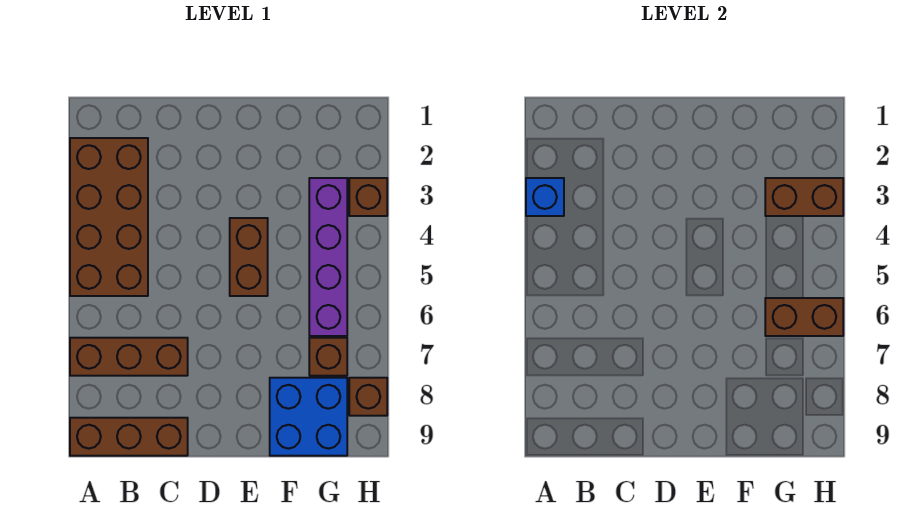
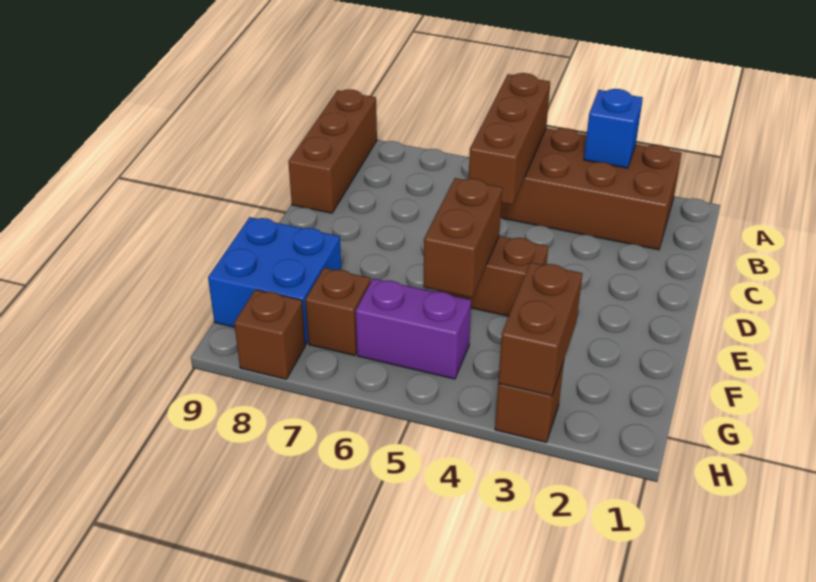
brown 1x3 brick [70,338,188,376] -> brown 1x3 brick moved to [469,73,550,205]
purple 1x4 brick [309,178,347,336] -> purple 1x2 brick [356,279,471,379]
brown 1x2 brick [765,298,843,336] -> brown 1x2 brick moved to [424,178,502,298]

